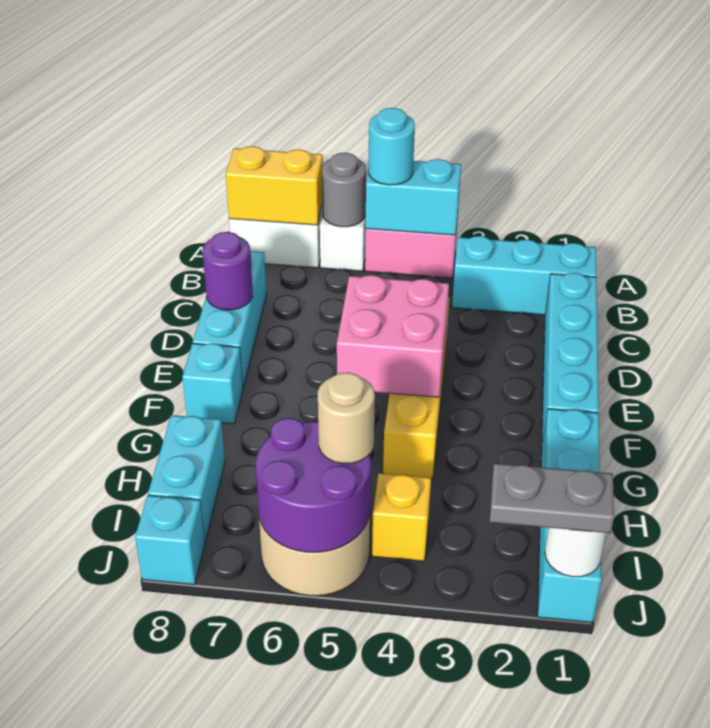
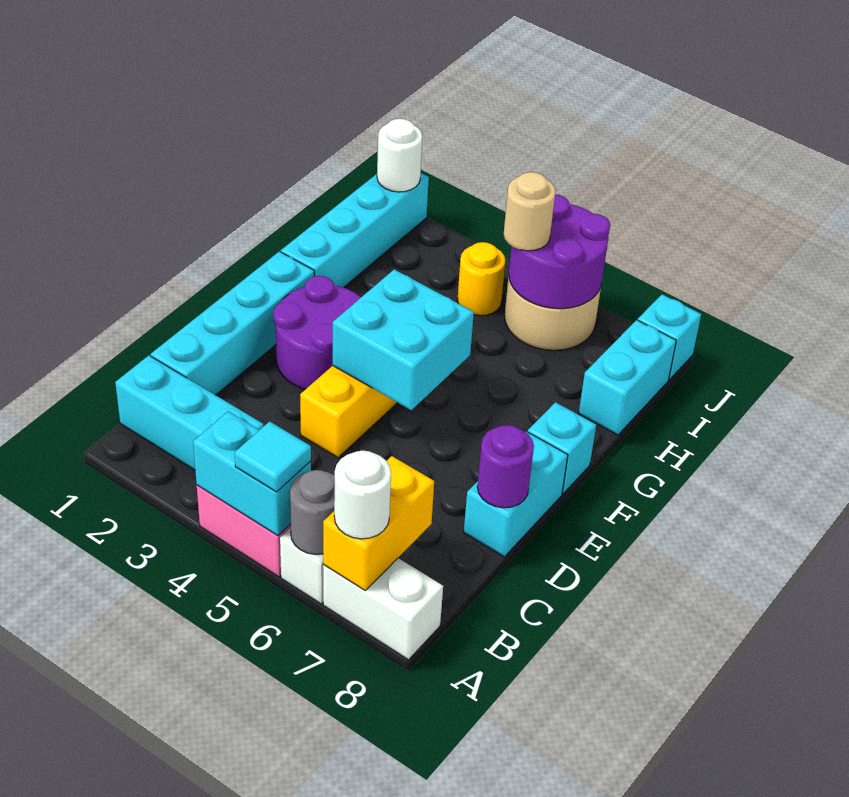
cyan 1x1 round brick [368,108,415,185] -> cyan 1x1 tile [235,421,311,492]
yellow 1x2 brick [226,146,323,225] -> yellow 1x2 brick turned to [323,456,434,590]
none -> white 1x1 round brick [334,451,391,539]
cyan 1x3 brick [193,251,267,387] -> cyan 1x2 brick [464,431,568,557]
none -> purple 2x2 round brick [274,276,361,389]
pink 2x2 brick [337,275,449,397] -> cyan 2x2 brick [332,269,474,410]
yellow 1x1 brick [372,473,431,561] -> yellow 1x1 round brick [458,242,506,316]
grey 1x2 plate [490,463,614,533] -> none

